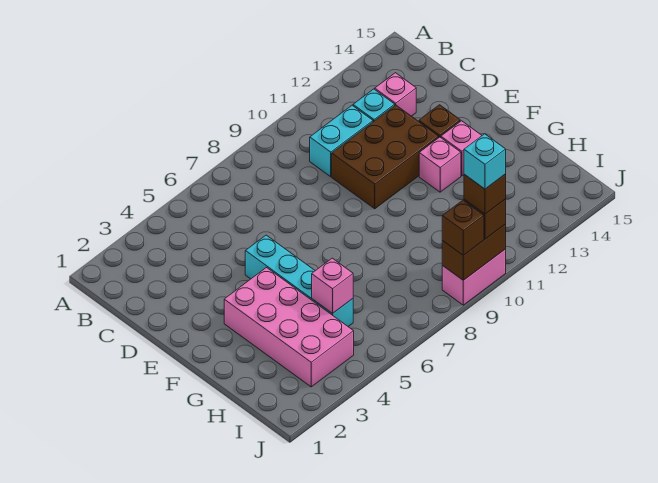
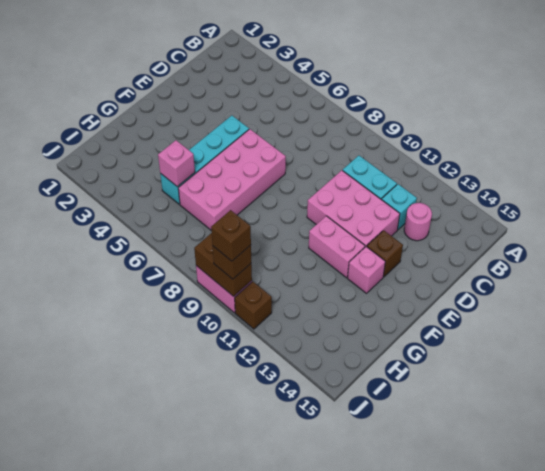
pink 1x1 brick [375,73,416,116] -> pink 1x1 round brick [404,203,432,241]
brown 2x3 brick [332,105,439,209] -> pink 2x3 brick [307,170,400,247]
pink 2x4 brick [224,268,354,387] -> pink 2x4 brick moved to [178,129,286,230]
pink 1x1 brick [419,137,461,192] -> pink 1x2 brick [309,216,365,278]
brown 1x1 brick [442,200,484,255] -> brown 1x1 brick moved to [235,282,272,329]
cyan 1x1 brick [464,134,506,189] -> none

